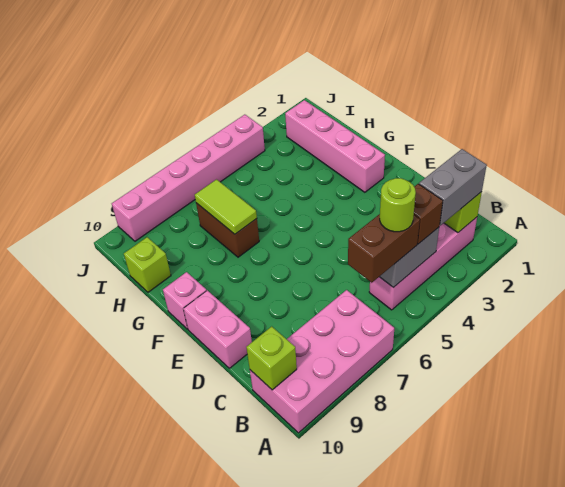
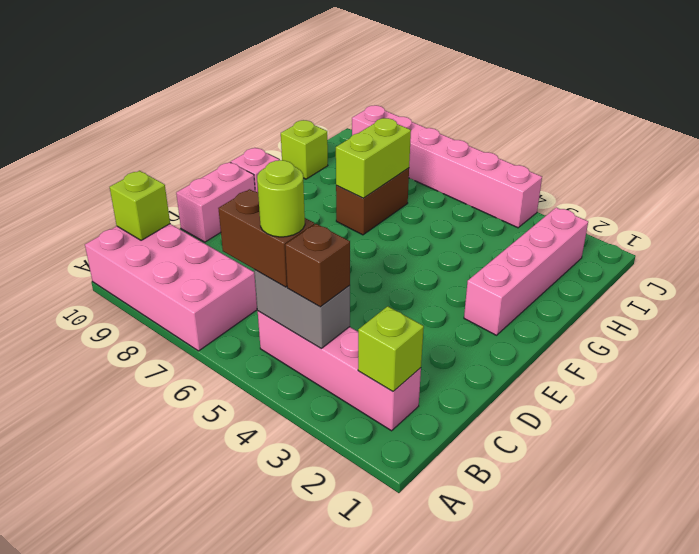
grey 1x2 brick [419,149,487,225] -> none
lime 1x2 tile [195,180,257,234] -> lime 1x2 brick [336,118,411,198]

